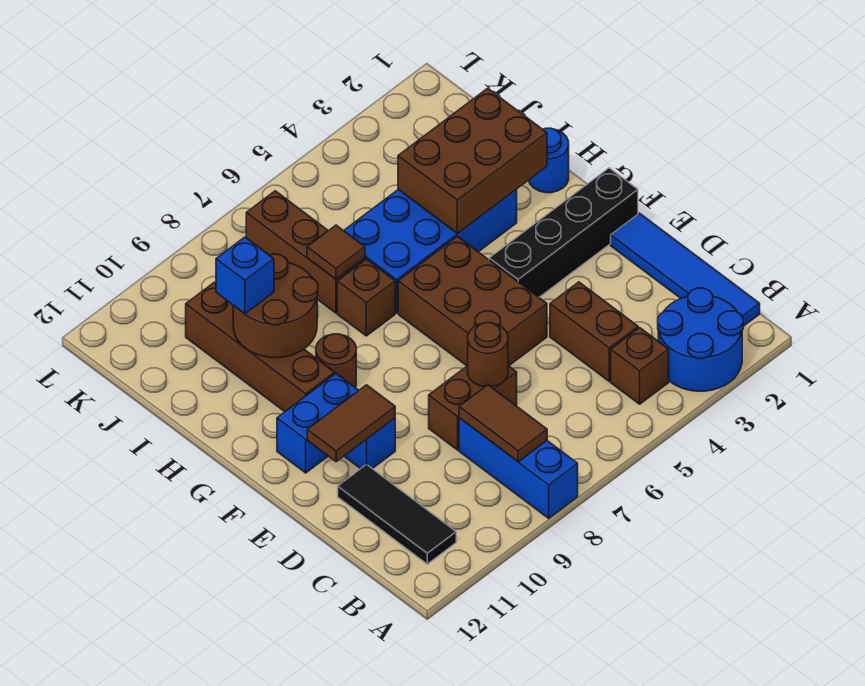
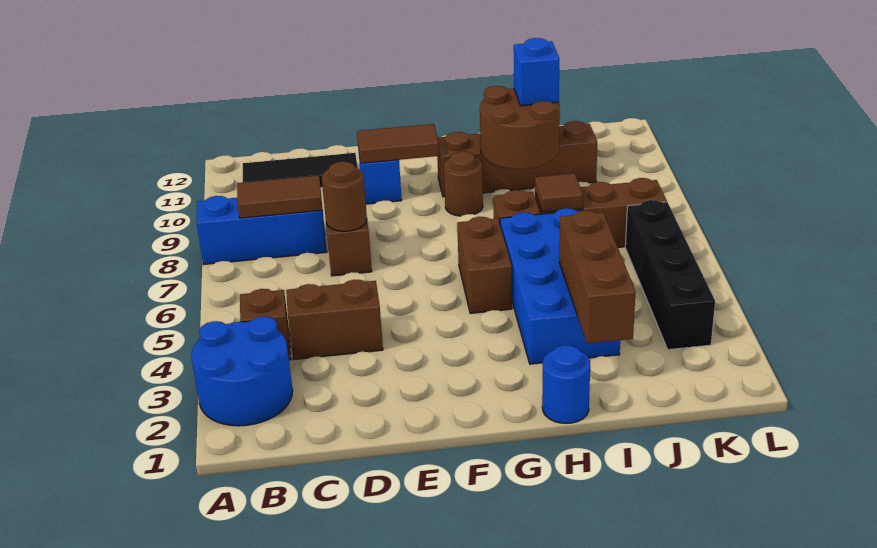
blue 1x4 tile [611,213,760,326] -> none
brown 2x3 brick [398,236,547,366] -> brown 1x2 brick [457,217,512,314]
brown 1x2 tile [307,385,395,462] -> brown 1x2 tile turned to [357,124,439,163]
black 1x4 brick [489,168,638,297] -> black 1x4 brick moved to [625,200,715,350]
blue 1x2 brick [277,374,359,473] -> none
brown 2x3 brick [398,88,547,234] -> brown 1x3 brick [559,210,636,344]

